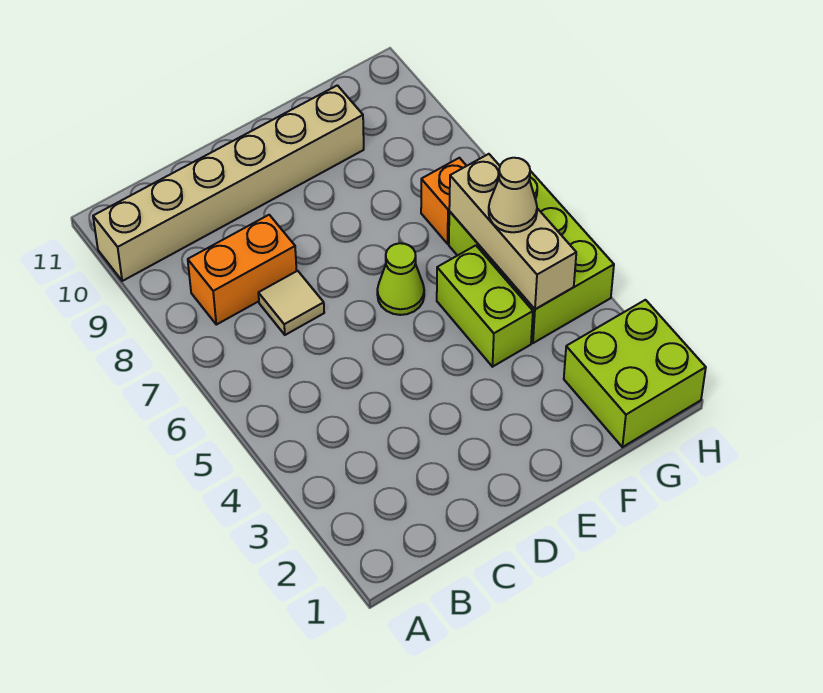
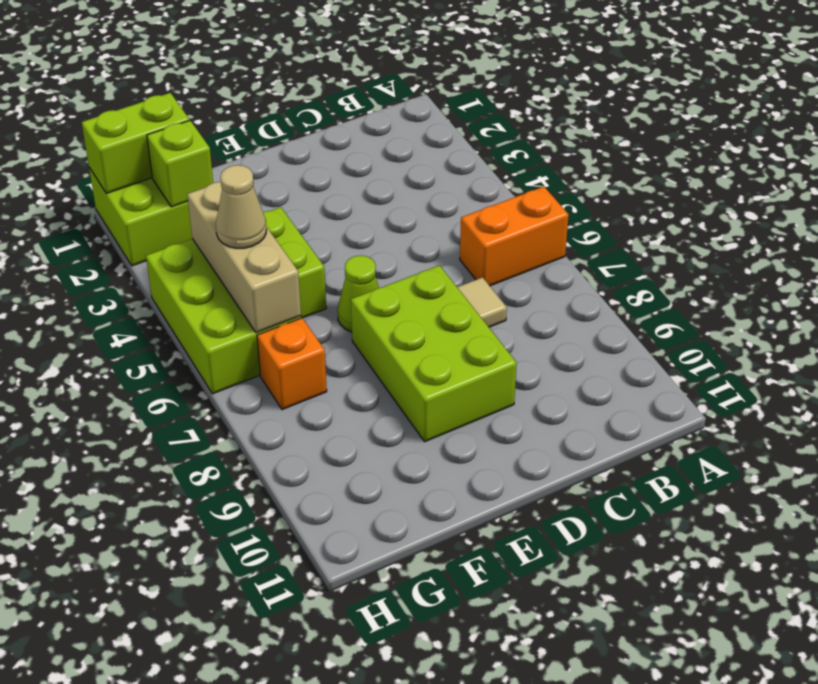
tan 1x6 brick [93,85,364,281] -> none
orange 1x2 brick [188,215,297,325] -> orange 1x2 brick moved to [460,187,569,286]
none -> lime 2x3 brick [351,265,517,442]
none -> lime 1x2 brick [82,93,189,193]
none -> lime 1x1 brick [147,120,213,207]

